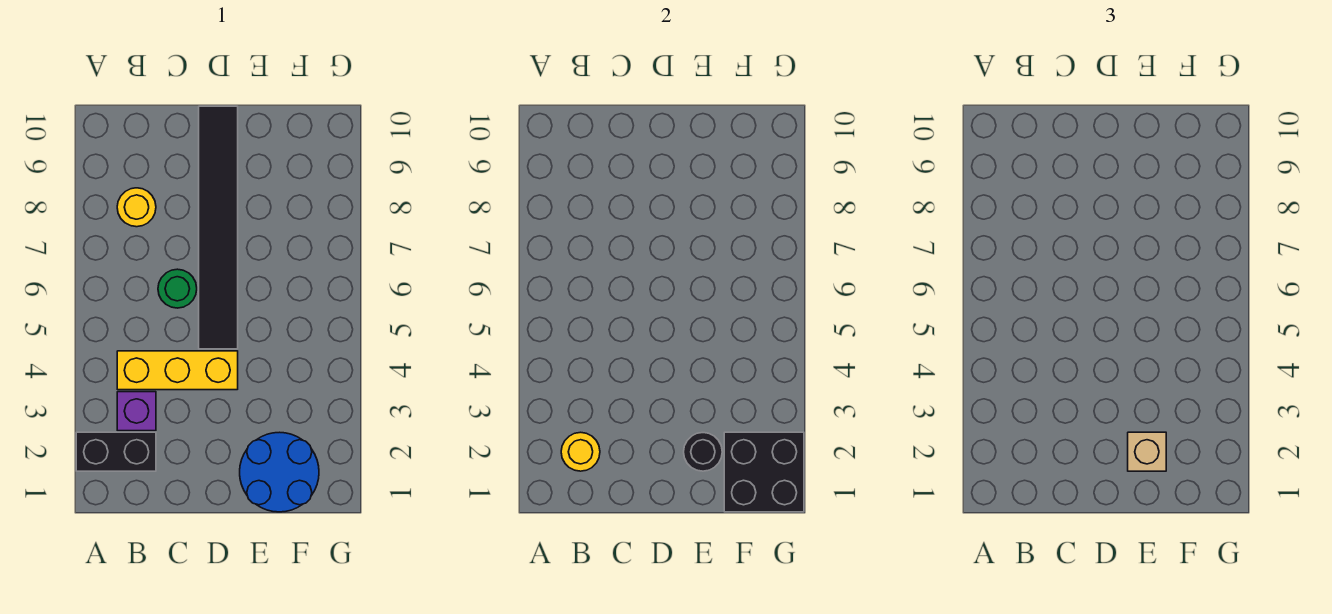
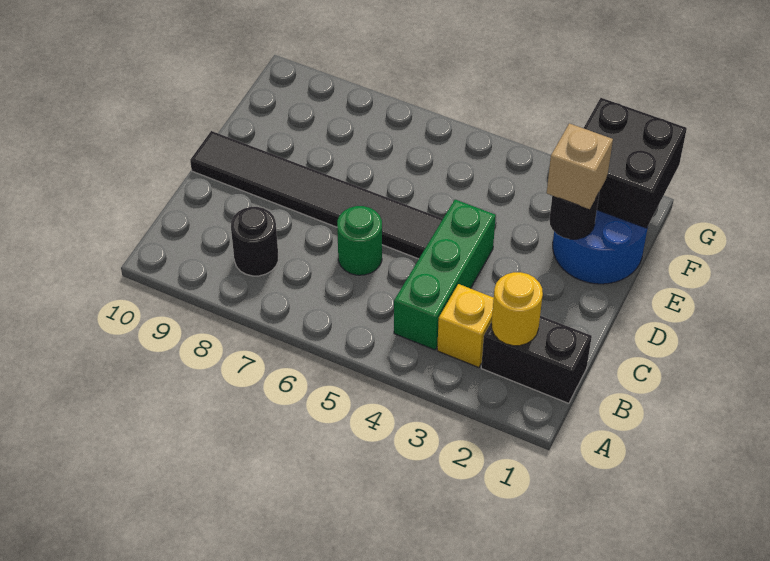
black 1x2 brick [76,432,156,471] -> black 1x2 brick turned to [481,316,592,403]
purple 1x1 brick [117,392,156,431] -> yellow 1x1 brick [437,284,494,367]
yellow 1x3 brick [117,351,238,390] -> green 1x3 brick [394,200,496,350]
yellow 1x1 round brick [117,188,156,227] -> black 1x1 round brick [231,207,278,276]

